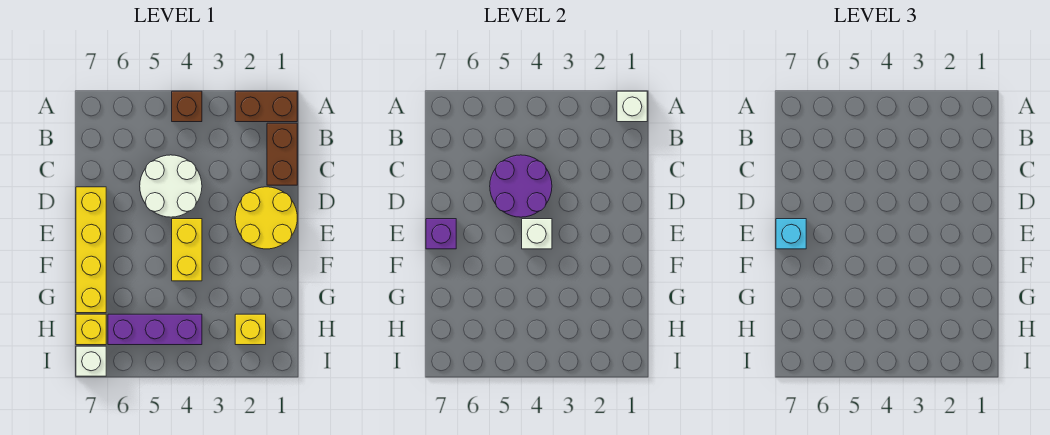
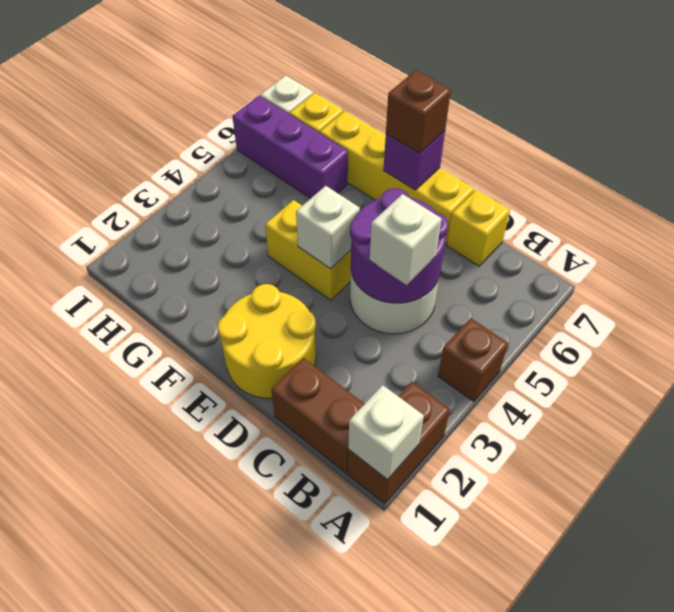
none -> white 1x1 brick [370,194,442,285]
cyan 1x1 brick [776,219,806,249] -> brown 1x1 brick [386,70,451,153]
yellow 1x1 brick [235,314,266,345] -> yellow 1x1 brick moved to [447,189,510,266]
purple 1x3 brick [108,314,202,345] -> purple 1x3 brick turned to [232,96,348,198]

